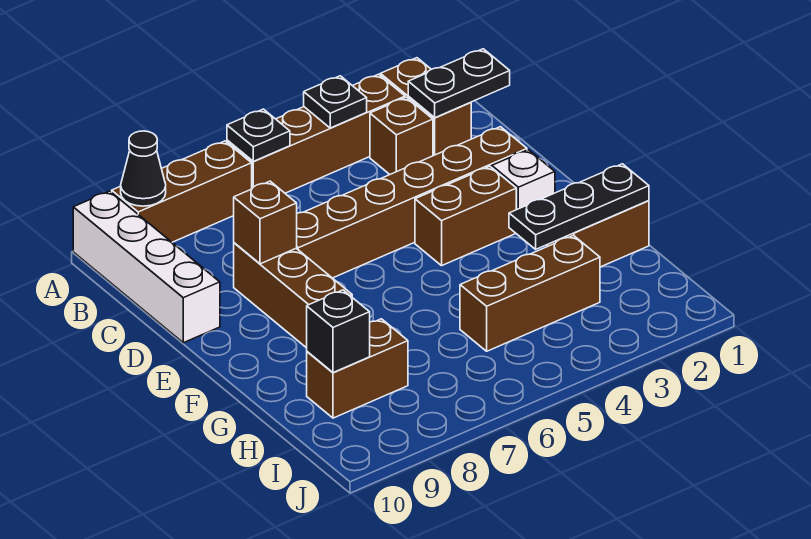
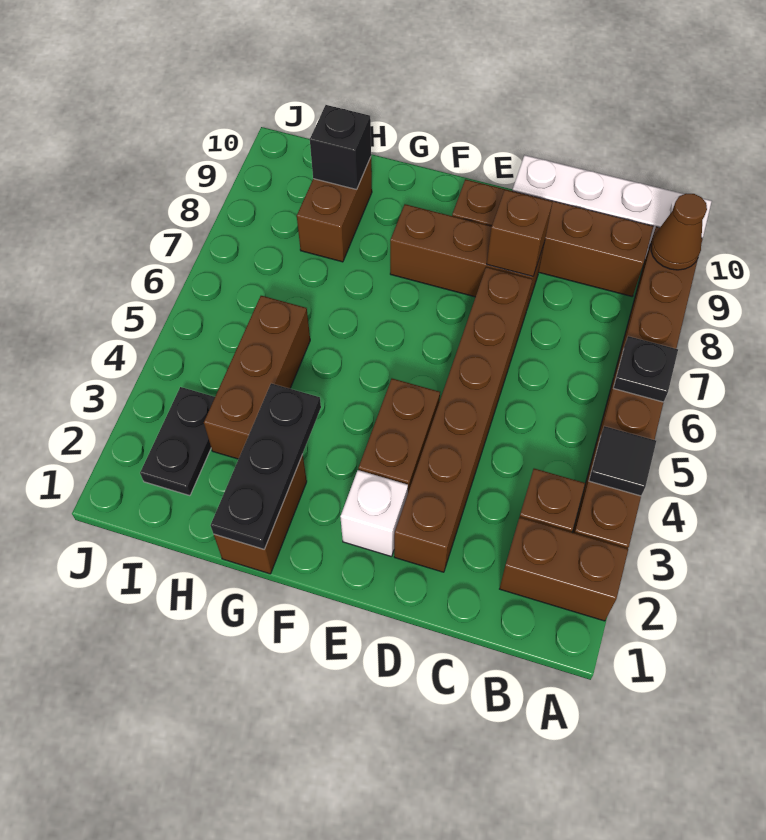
black 1x1 plate [304,76,367,128] -> black 1x1 tile [589,426,656,496]
black 1x1 cone [121,131,166,206] -> brown 1x1 cone [651,194,707,270]
black 1x2 plate [408,49,510,118] -> black 1x2 plate moved to [140,387,215,496]
none -> brown 1x4 brick [452,179,654,296]

